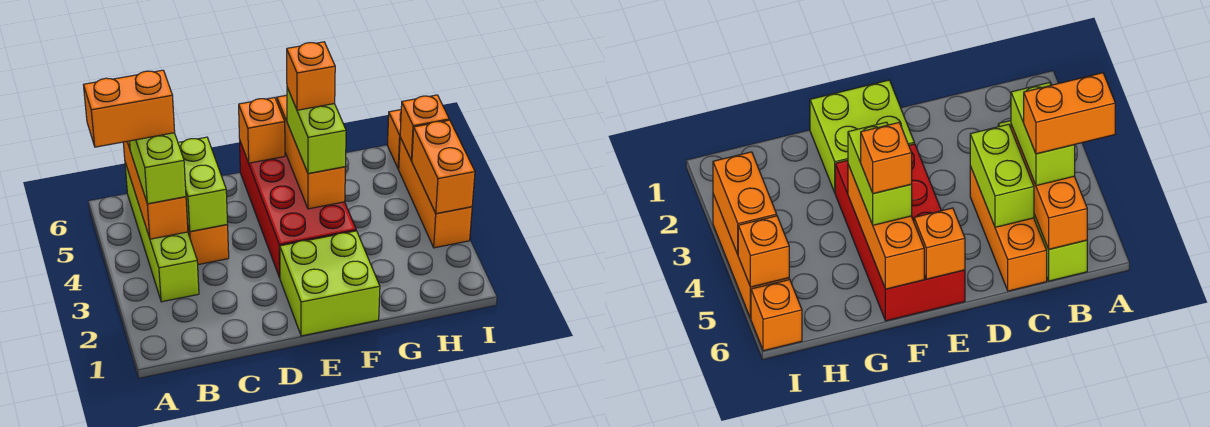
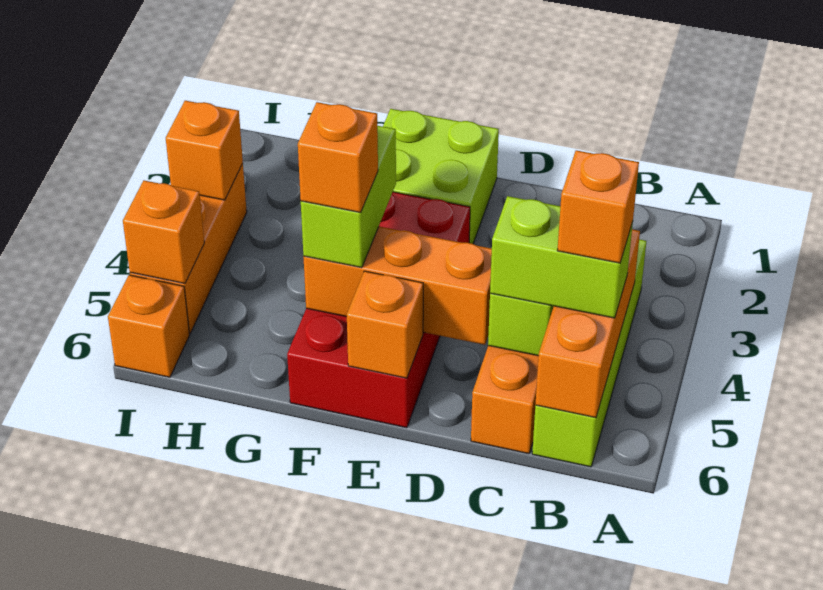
orange 1x2 brick [84,70,175,147] -> orange 1x1 brick [557,150,639,263]
lime 1x2 brick [130,133,186,204] -> lime 1x2 brick turned to [490,196,633,318]
orange 1x3 brick [277,95,345,209] -> orange 1x3 brick turned to [304,227,492,345]
orange 1x2 brick [412,120,475,214] -> orange 1x1 brick [166,101,243,200]

